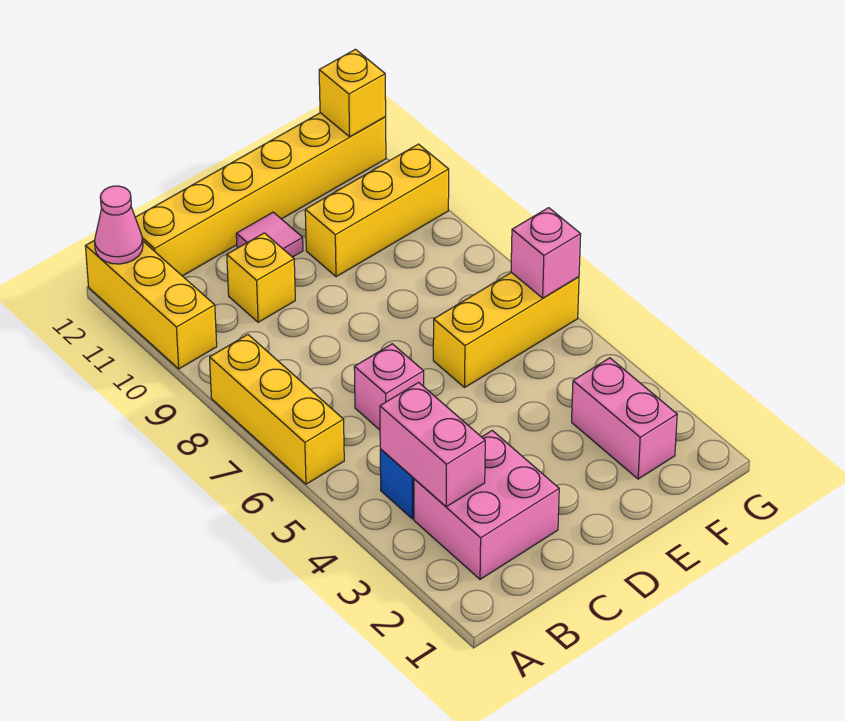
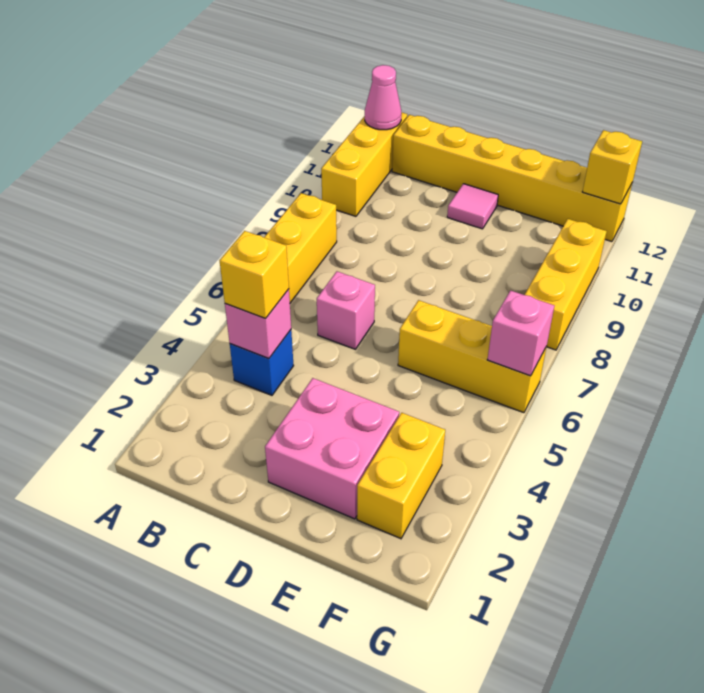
pink 2x2 brick [414,430,559,579] -> pink 2x2 brick moved to [265,378,399,519]
pink 1x2 brick [380,383,485,507] -> pink 1x1 brick [225,289,291,359]
yellow 1x1 brick [227,233,295,322] -> yellow 1x1 brick moved to [220,231,289,318]
yellow 1x3 brick [305,144,449,277] -> yellow 1x3 brick turned to [525,219,607,350]
pink 1x2 brick [572,358,677,479] -> yellow 1x2 brick [357,413,445,539]

